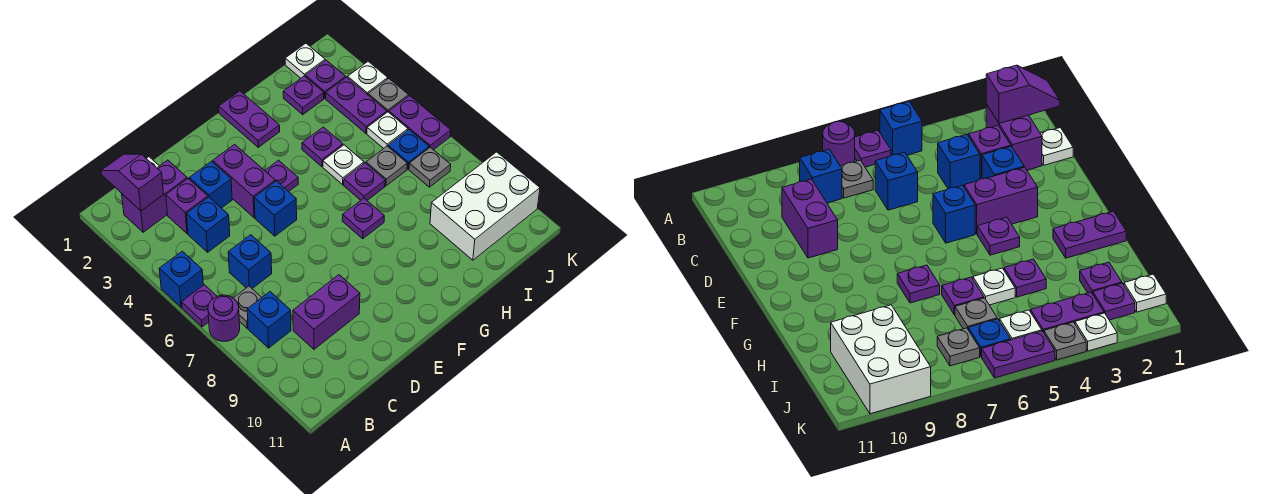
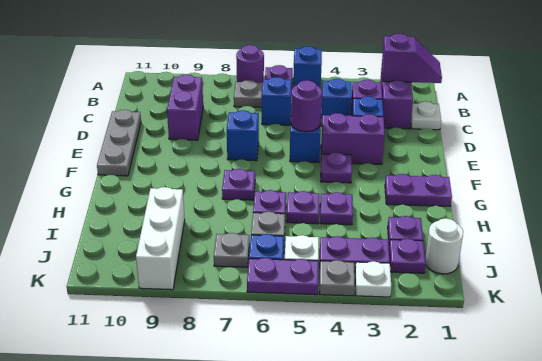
blue 1x1 brick [247,292,291,348] -> blue 1x1 brick moved to [227,110,259,161]
none -> grey 1x3 plate [97,110,141,176]
none -> purple 1x1 round brick [291,80,322,132]
white 1x1 plate [323,145,364,185] -> purple 1x1 plate [287,191,319,224]
white 2x3 brick [430,152,540,260] -> white 1x3 brick [136,187,185,290]
white 1x1 plate [285,43,325,78] -> white 1x1 round brick [425,218,463,274]

